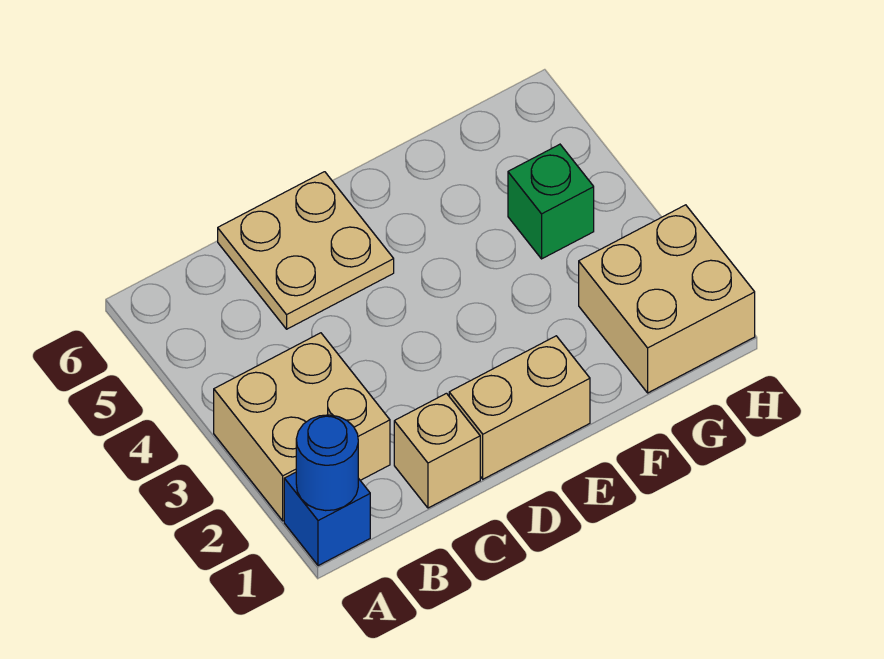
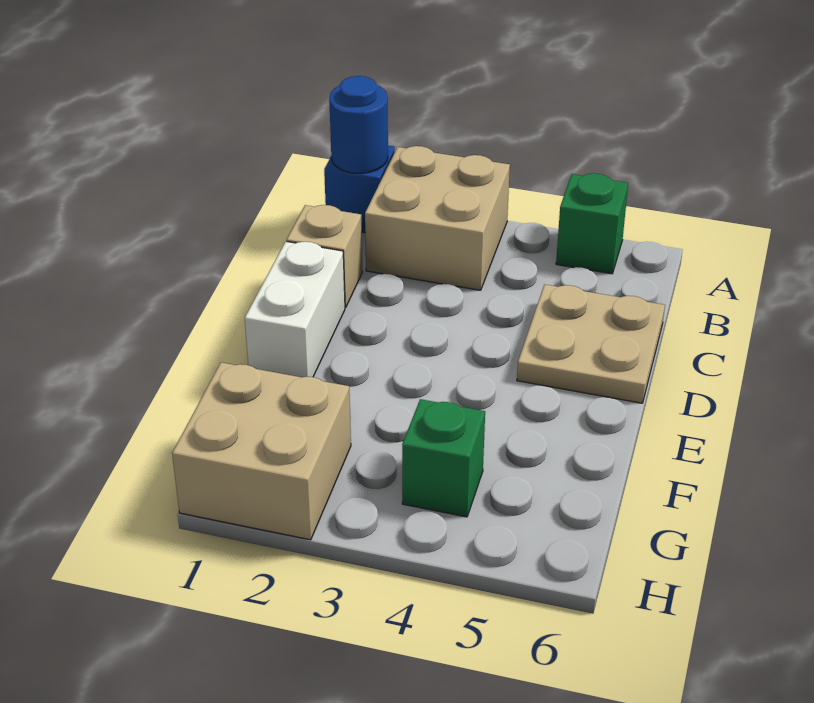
none -> green 1x1 brick [556,173,628,274]
tan 1x2 brick [449,336,590,479] -> white 1x2 brick [245,241,345,377]

